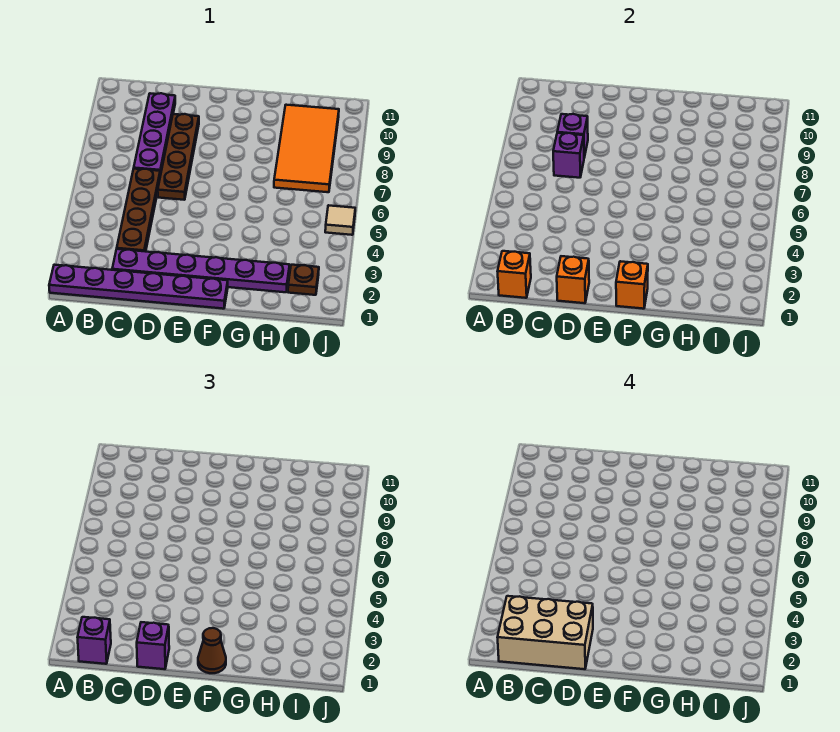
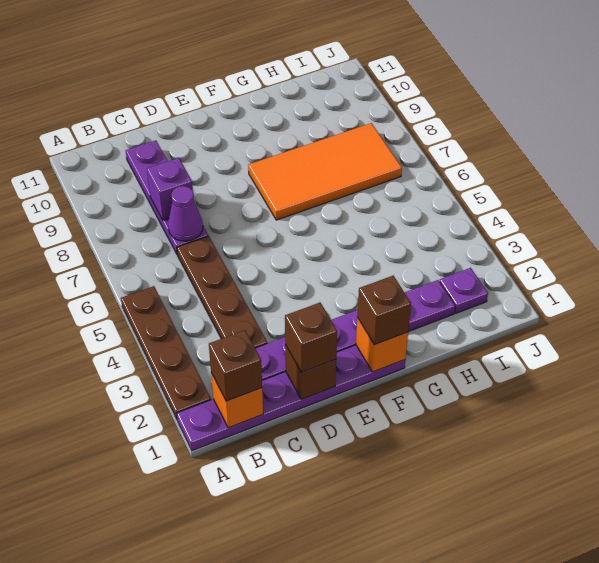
purple 1x1 brick [77,617,111,664] -> brown 1x1 brick [209,330,262,401]
tan 2x3 brick [497,596,593,669] -> none
purple 1x1 brick [553,133,584,178] -> purple 1x1 cone [168,186,203,241]
orange 1x1 brick [557,256,589,303] -> brown 1x1 brick [285,345,336,399]
purple 1x1 brick [137,622,169,669] -> brown 1x1 brick [285,303,337,373]
brown 1x4 plate [158,114,199,200] -> brown 1x4 plate moved to [121,286,211,419]
brown 1x1 cone [198,628,226,673] -> brown 1x1 brick [357,276,411,345]
orange 2x4 tile [274,105,339,192] -> orange 2x4 tile turned to [248,123,402,220]
brown 1x1 plate [288,265,319,295] -> purple 1x1 plate [439,268,488,313]
tan 1x1 tile [325,205,355,235] -> none

